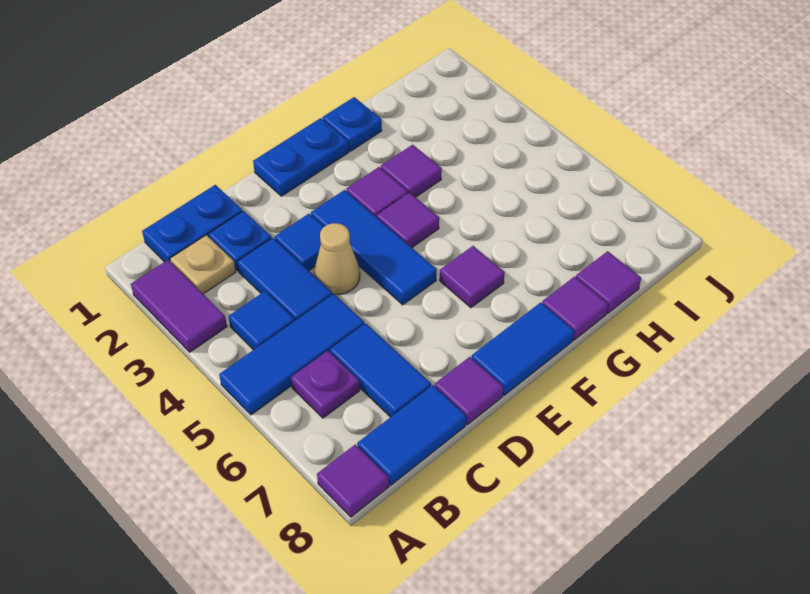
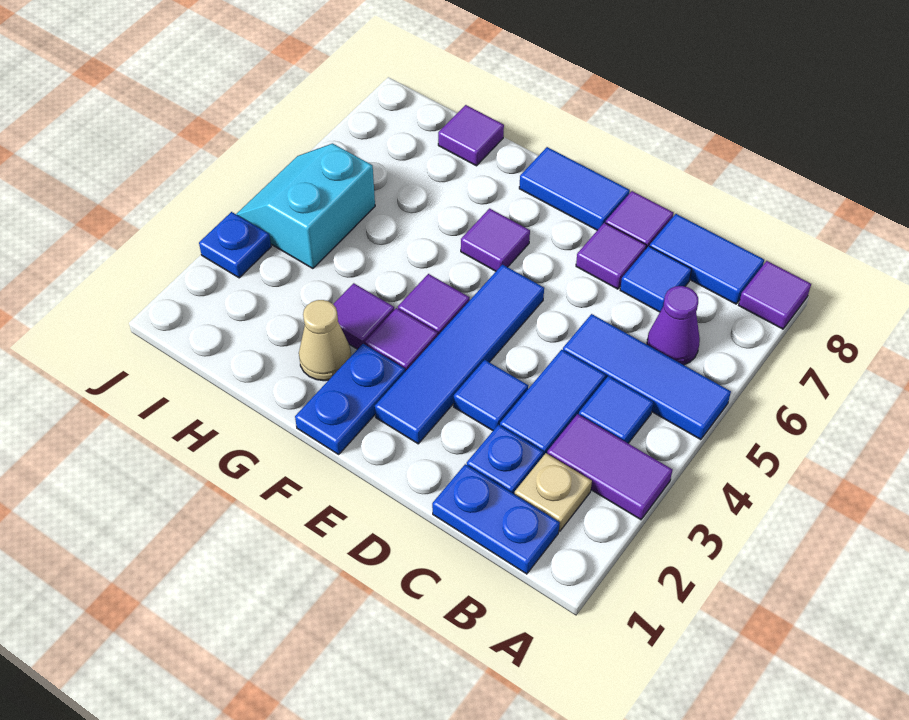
purple 1x2 tile [131,260,227,352] -> purple 1x2 tile turned to [547,414,673,520]
purple 1x1 plate [291,351,360,418] -> purple 1x1 cone [647,286,700,365]
blue 1x2 tile [330,323,431,417] -> blue 1x1 tile [620,246,692,312]
tan 1x1 cone [314,223,360,295] -> tan 1x1 cone moved to [299,300,351,381]
blue 1x2 plate [253,118,349,196] -> blue 1x2 plate turned to [295,344,405,454]
blue 1x3 tile [311,190,437,305] -> blue 1x4 tile [375,265,544,444]
blue 1x1 plate [322,97,382,151] -> blue 1x1 plate moved to [199,212,271,278]
purple 1x1 tile [542,276,608,340] -> purple 1x1 tile moved to [576,223,646,289]
none -> cyan 2x2 slope [236,143,375,269]

